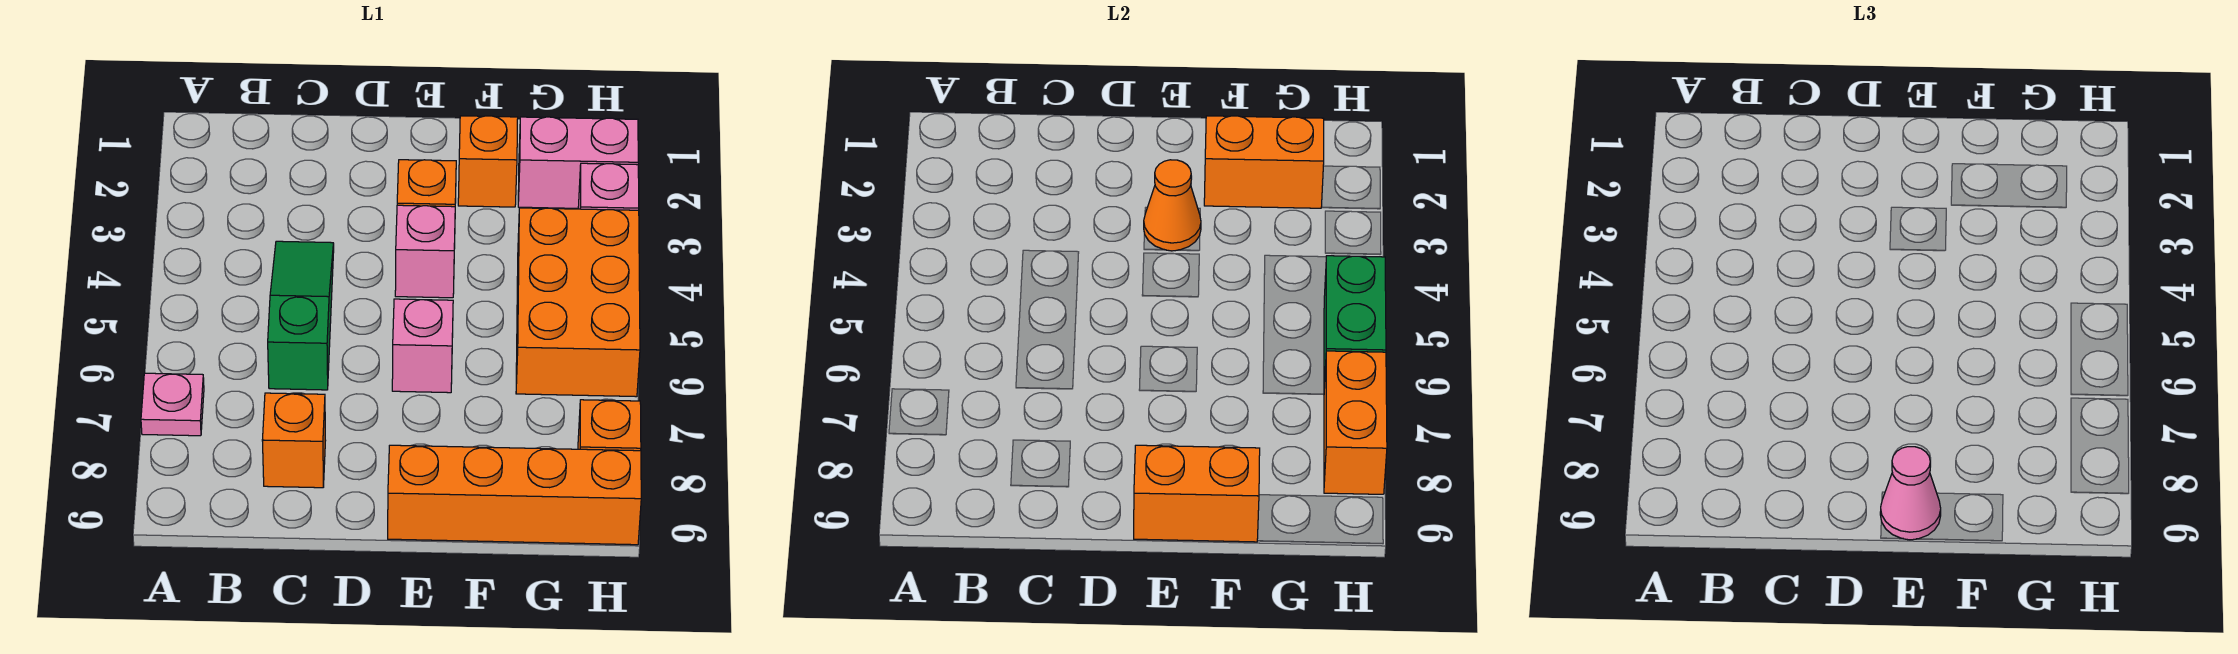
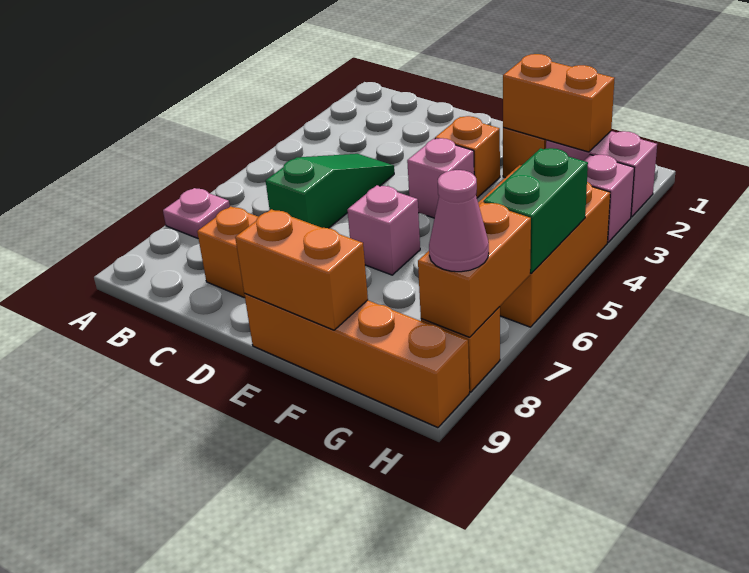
orange 1x1 cone [1144,160,1201,251] -> none
pink 1x1 cone [1880,447,1941,540] -> pink 1x1 cone moved to [429,170,489,272]

